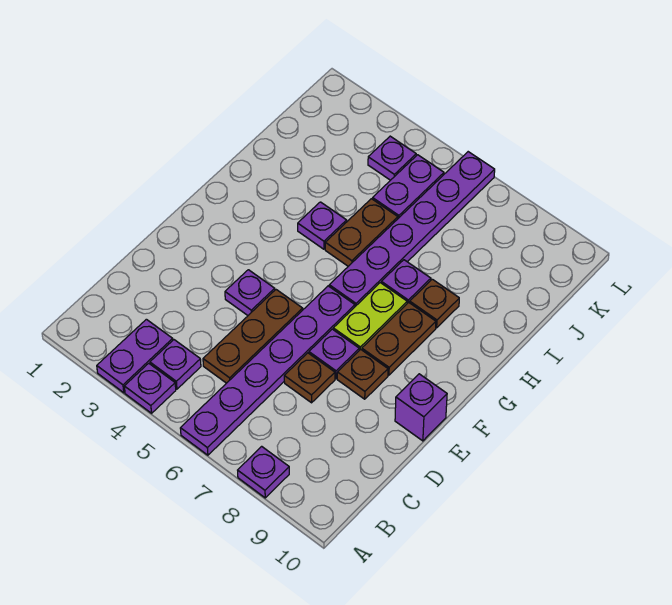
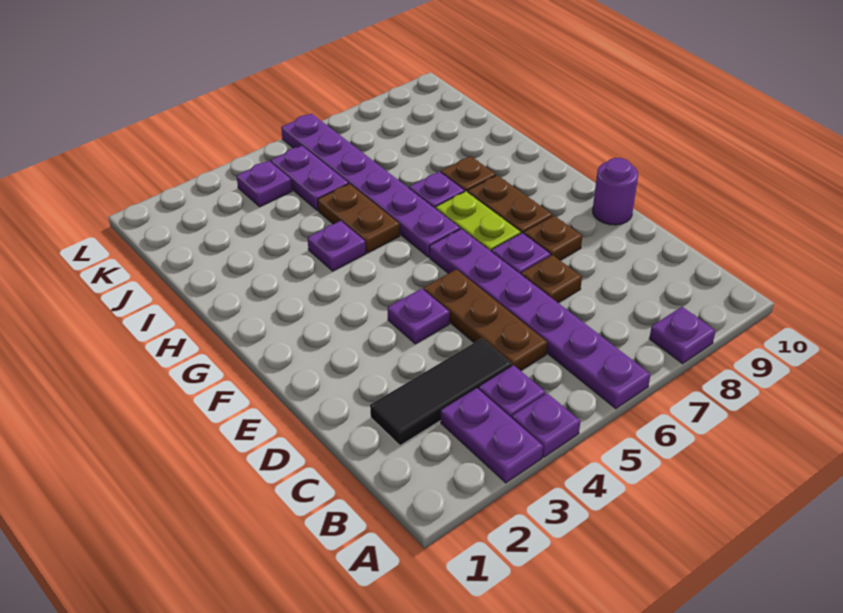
none -> black 1x3 tile [370,339,512,446]
purple 1x1 brick [395,374,447,441] -> purple 1x1 round brick [593,158,638,225]

